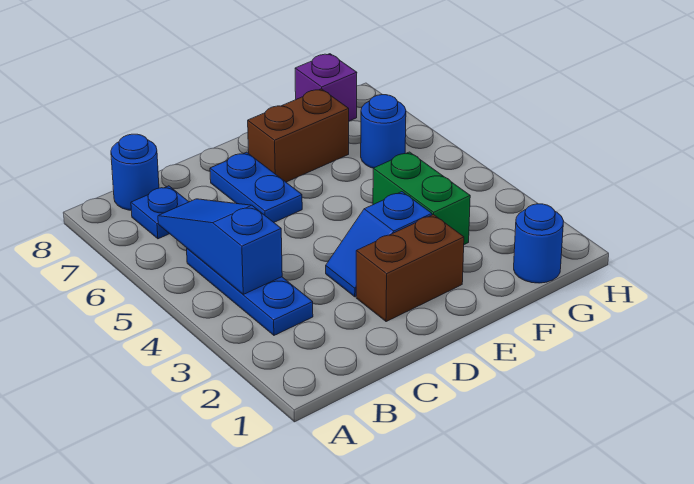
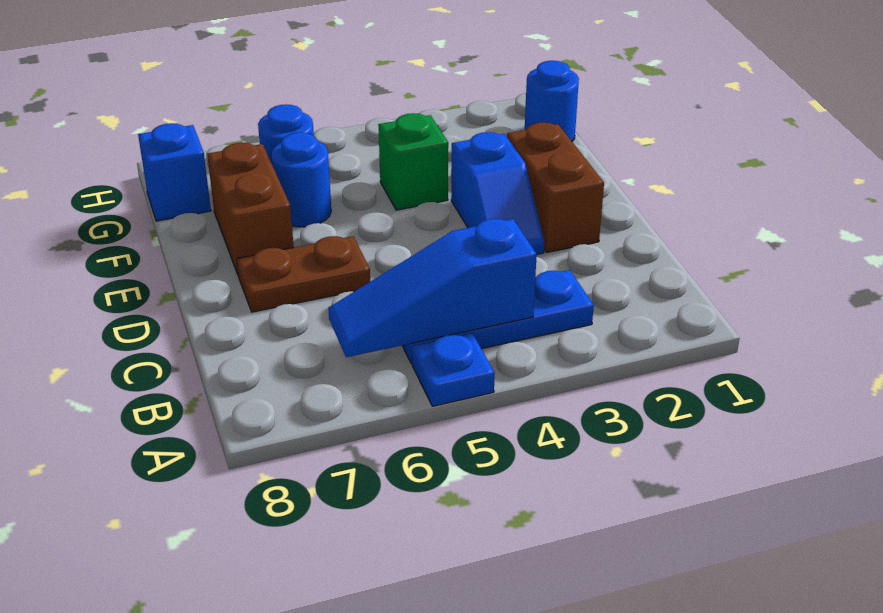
blue 1x1 plate [131,186,188,239] -> blue 1x1 plate moved to [412,333,495,406]
blue 1x1 round brick [111,134,159,210] -> blue 1x1 round brick moved to [271,133,331,227]
blue 1x2 plate [210,152,302,222] -> brown 1x2 plate [237,236,370,312]
green 1x2 brick [373,152,470,245] -> green 1x1 brick [378,113,448,210]
purple 1x1 brick [295,54,357,121] -> blue 1x1 brick [138,123,211,221]

